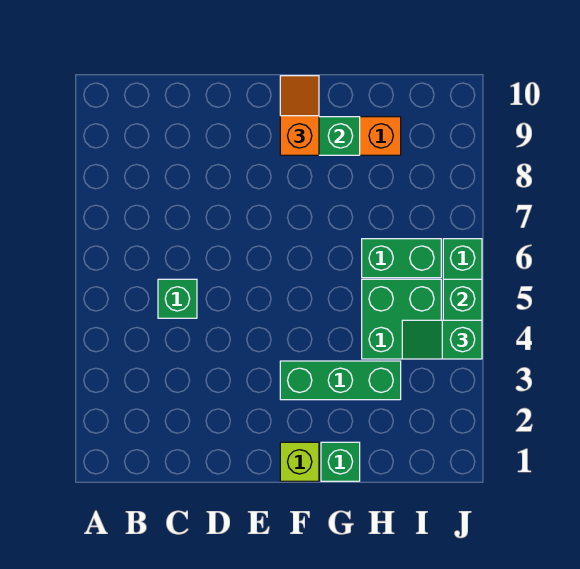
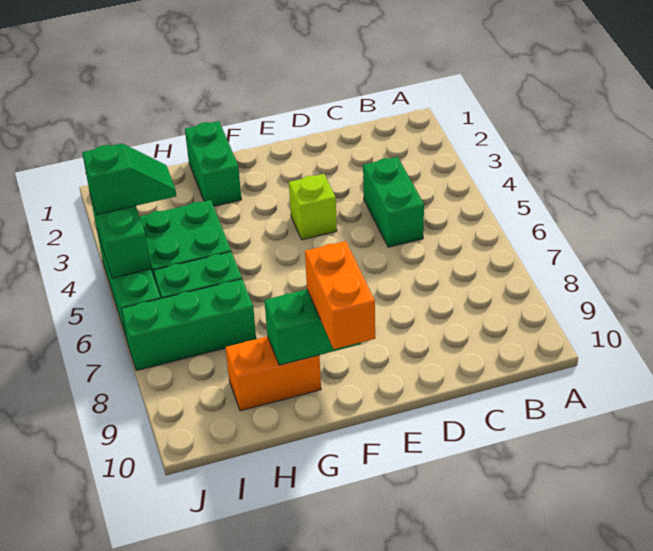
green 1x1 brick [158,279,197,318] -> green 1x2 brick [363,157,424,247]
lime 1x1 brick [280,442,319,481] -> lime 1x1 brick moved to [289,174,337,240]
green 1x3 brick [280,361,401,400] -> green 1x3 brick moved to [121,279,256,371]
orange 1x2 slope [280,76,319,155] -> orange 1x2 brick [305,241,375,349]
green 1x1 brick [321,442,360,481] -> green 1x2 brick [185,121,242,206]

